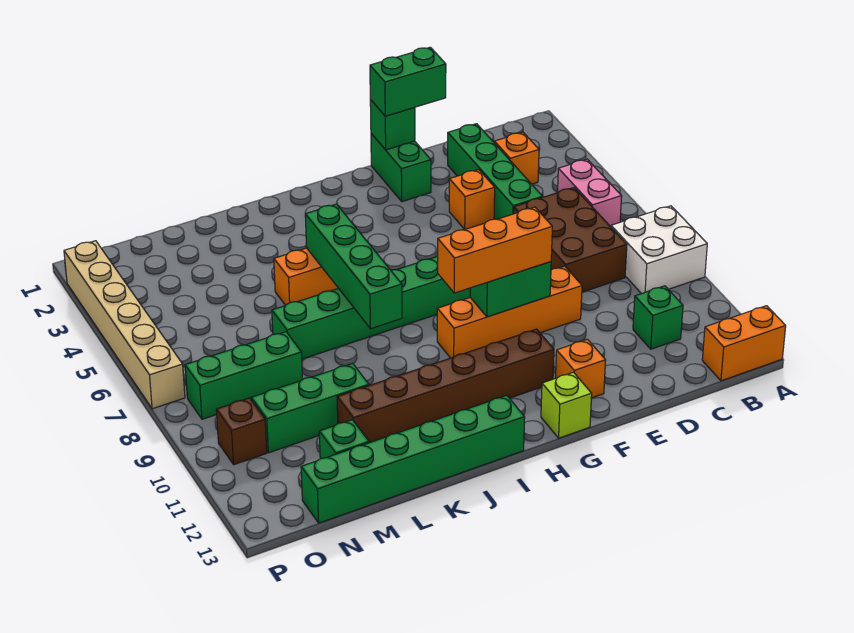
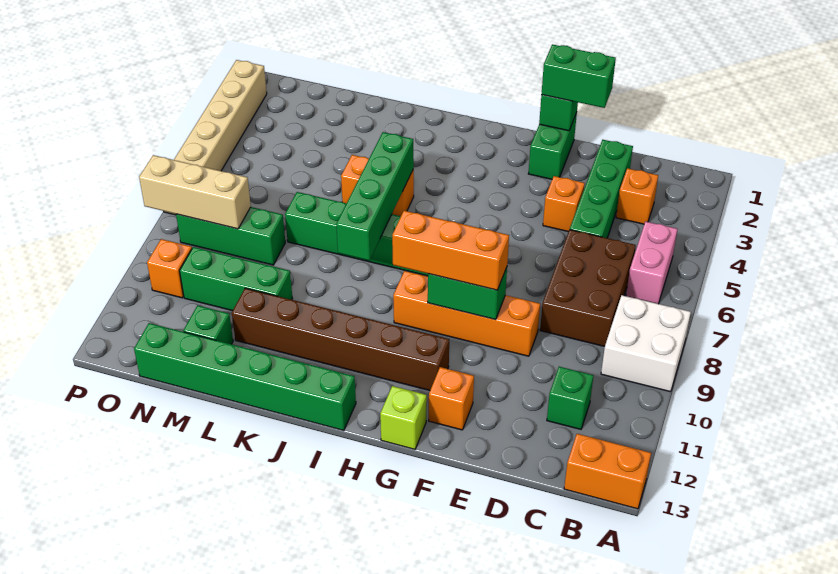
none -> tan 1x3 brick [139,155,251,229]
brown 1x1 brick [216,398,267,465] -> orange 1x1 brick [147,239,192,298]

